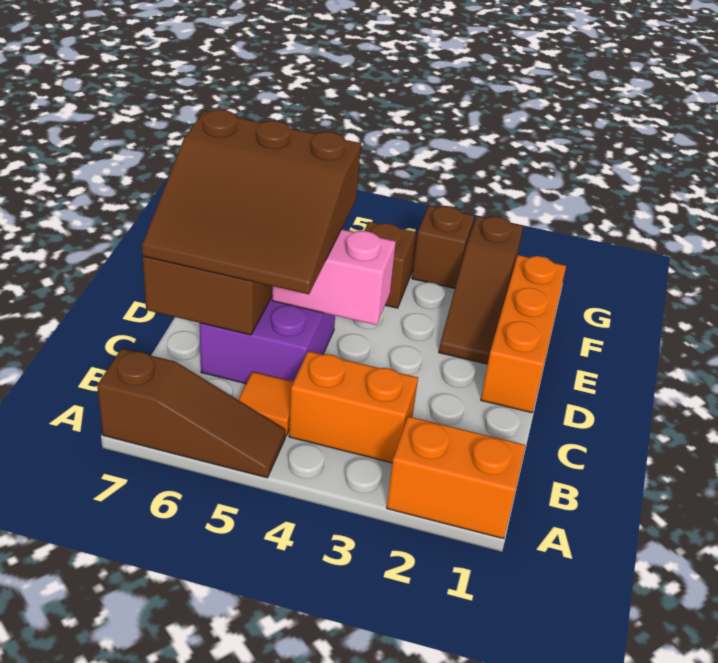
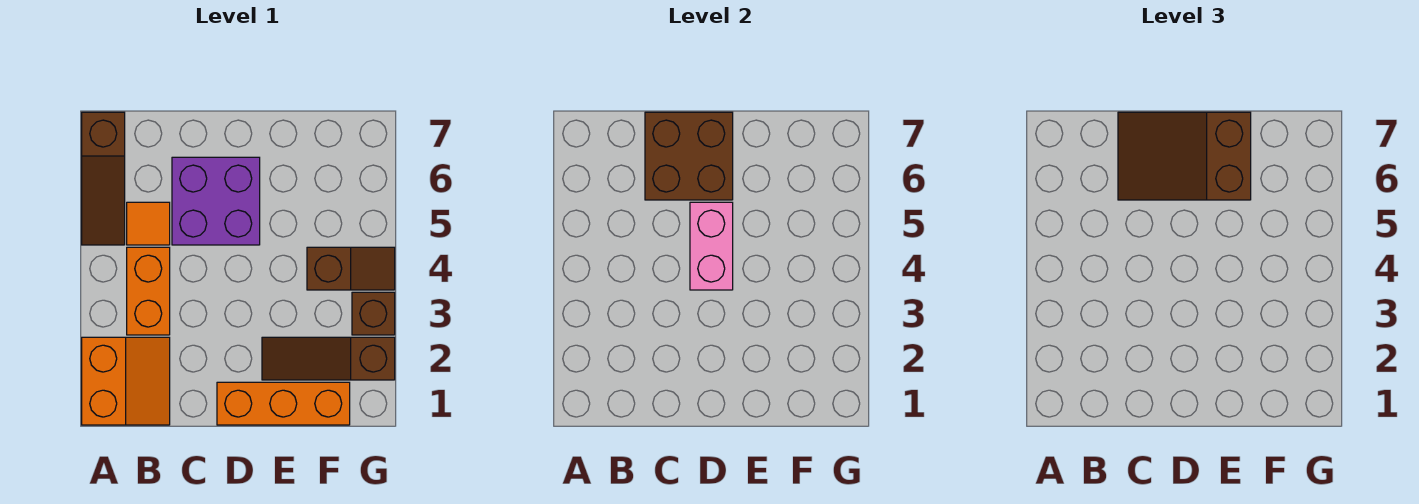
brown 3x3 slope [142,110,361,294] -> brown 2x3 slope [1118,112,1251,200]

